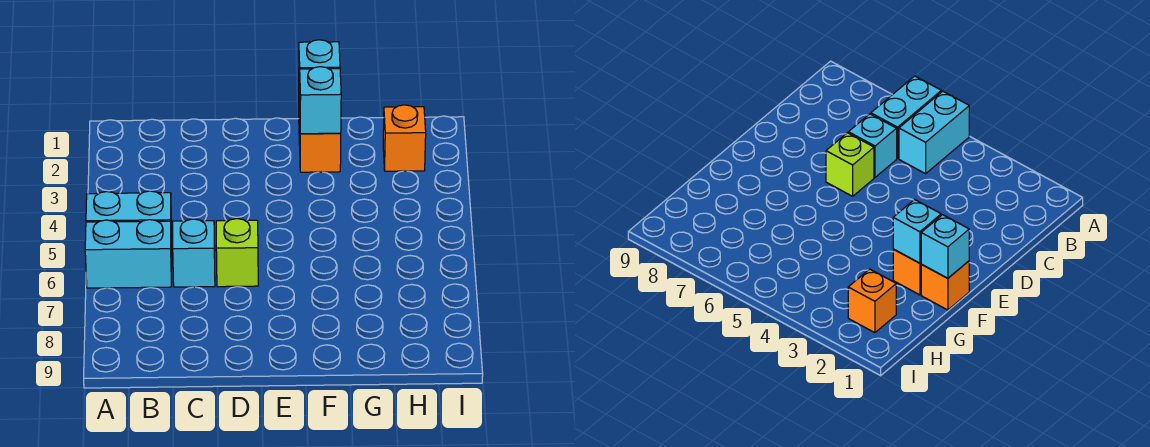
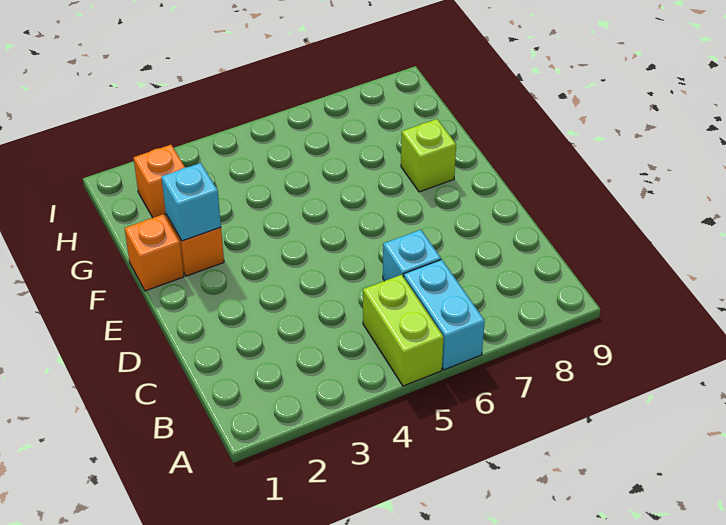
cyan 1x2 brick [86,191,172,255] -> lime 1x2 brick [363,275,444,386]
lime 1x1 brick [216,219,258,287] -> lime 1x1 brick moved to [401,119,456,192]
cyan 1x1 brick [299,40,340,103] -> none

